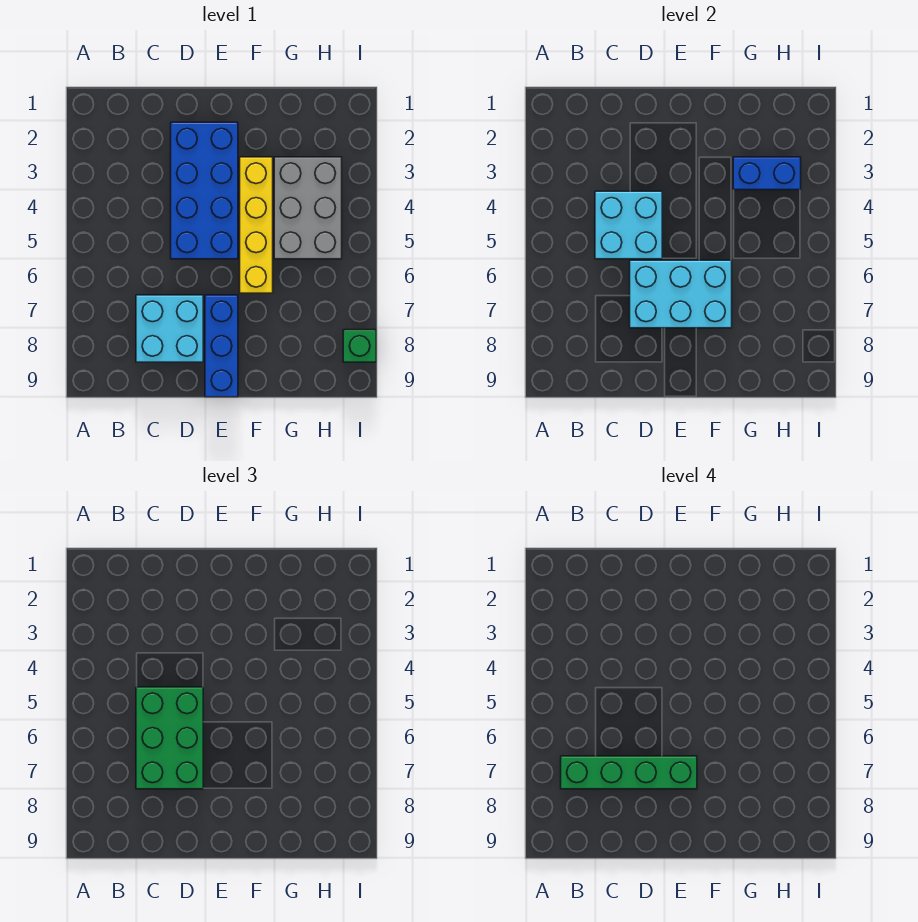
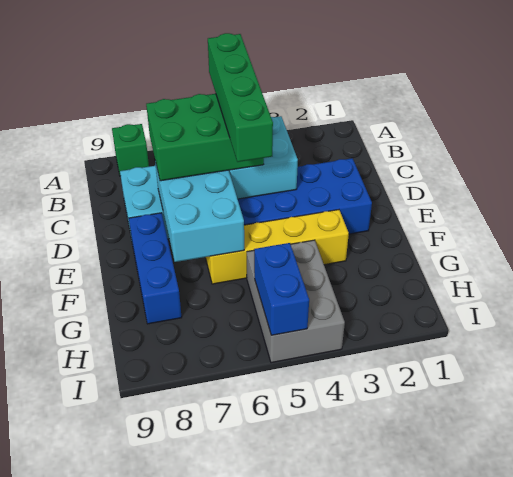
green 1x4 brick [561,756,697,789] -> green 1x4 brick moved to [208,33,273,162]
blue 1x3 brick [205,295,238,397] -> blue 1x3 brick turned to [129,213,182,324]
grey 2x3 brick [274,157,342,259] -> grey 2x3 brick turned to [247,240,345,363]
blue 1x2 brick [733,157,801,190] -> blue 1x2 brick moved to [254,243,309,335]
green 1x1 brick [343,330,376,362] -> green 1x1 brick moved to [112,124,149,176]

